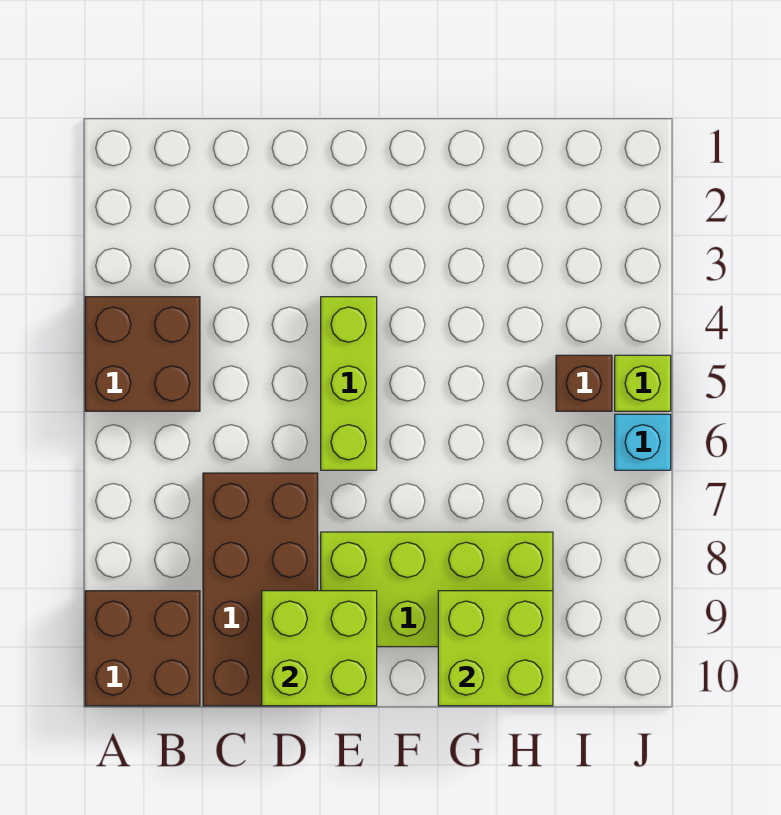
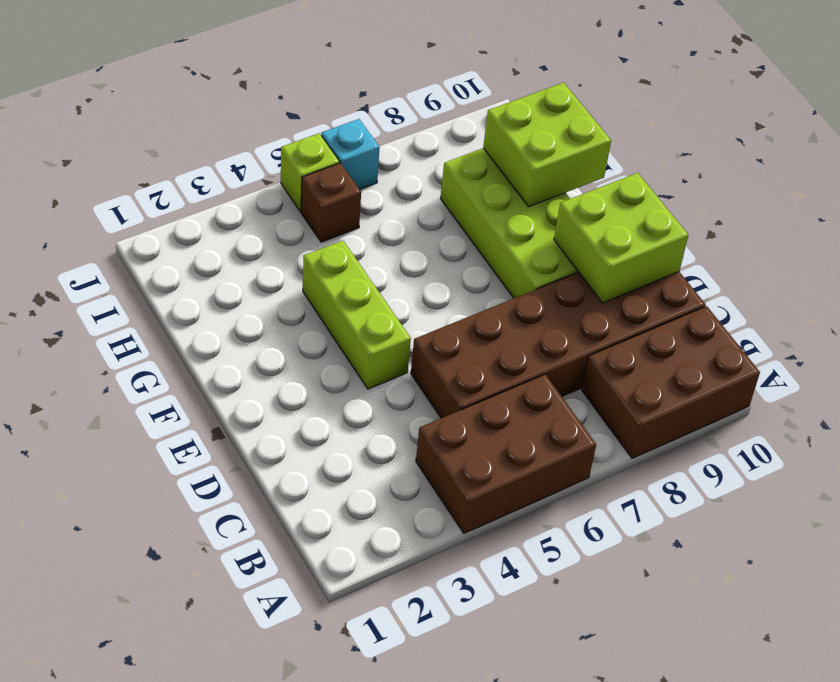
brown 2x2 brick [85,297,200,411] -> brown 2x3 brick [416,374,596,533]
brown 2x2 brick [85,591,200,706] -> brown 2x3 brick [582,306,760,458]
brown 2x4 brick [203,473,318,706] -> brown 2x6 brick [411,272,706,418]
lime 1x3 brick [321,297,377,470] -> lime 1x3 brick turned to [303,241,411,389]

